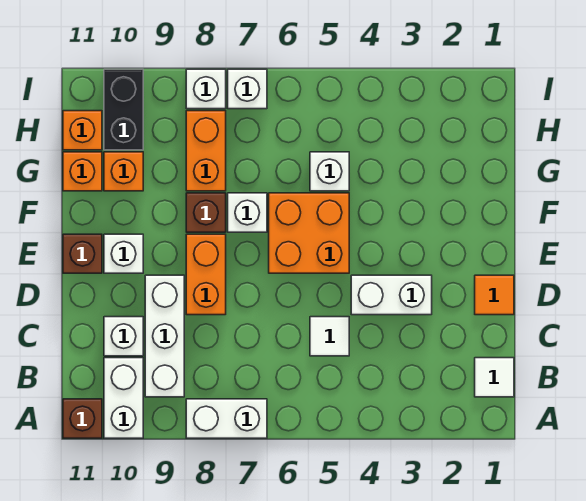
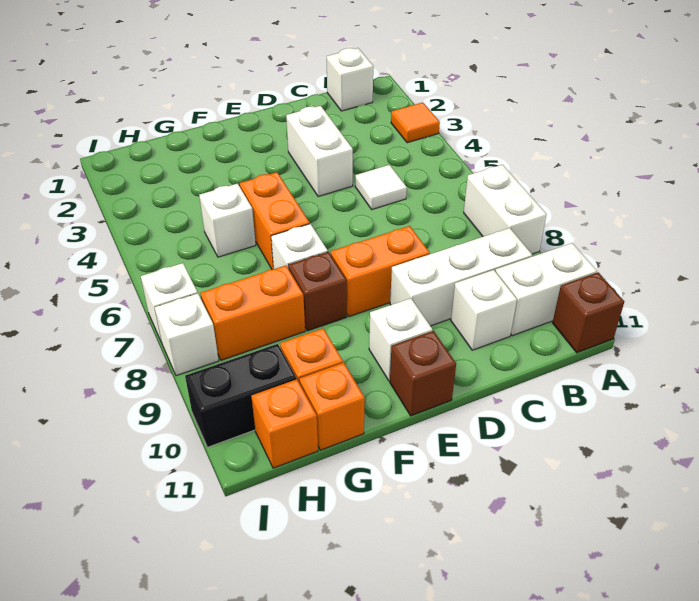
white 1x1 tile [475,358,514,397] -> white 1x1 brick [327,48,373,111]
orange 1x1 tile [475,275,514,315] -> orange 1x1 tile moved to [391,102,440,143]
orange 2x2 brick [269,193,349,273] -> orange 1x2 brick [240,172,310,270]

